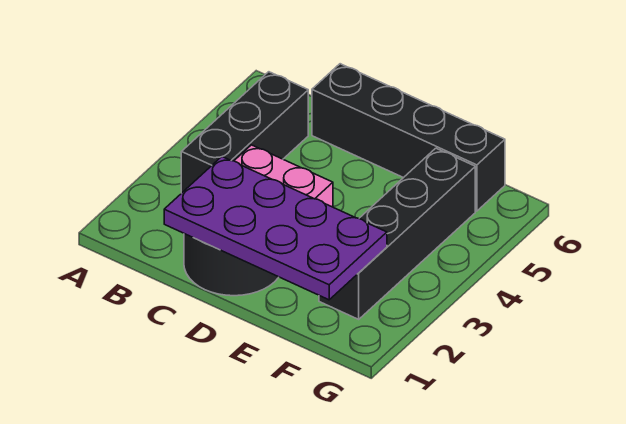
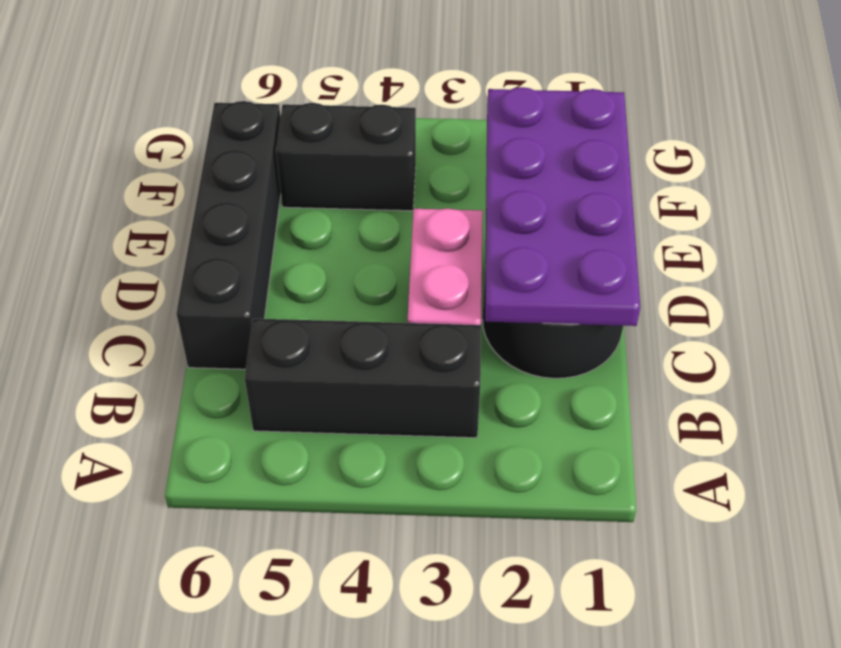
black 1x4 brick [319,148,475,319] -> black 1x2 brick [276,103,416,211]

